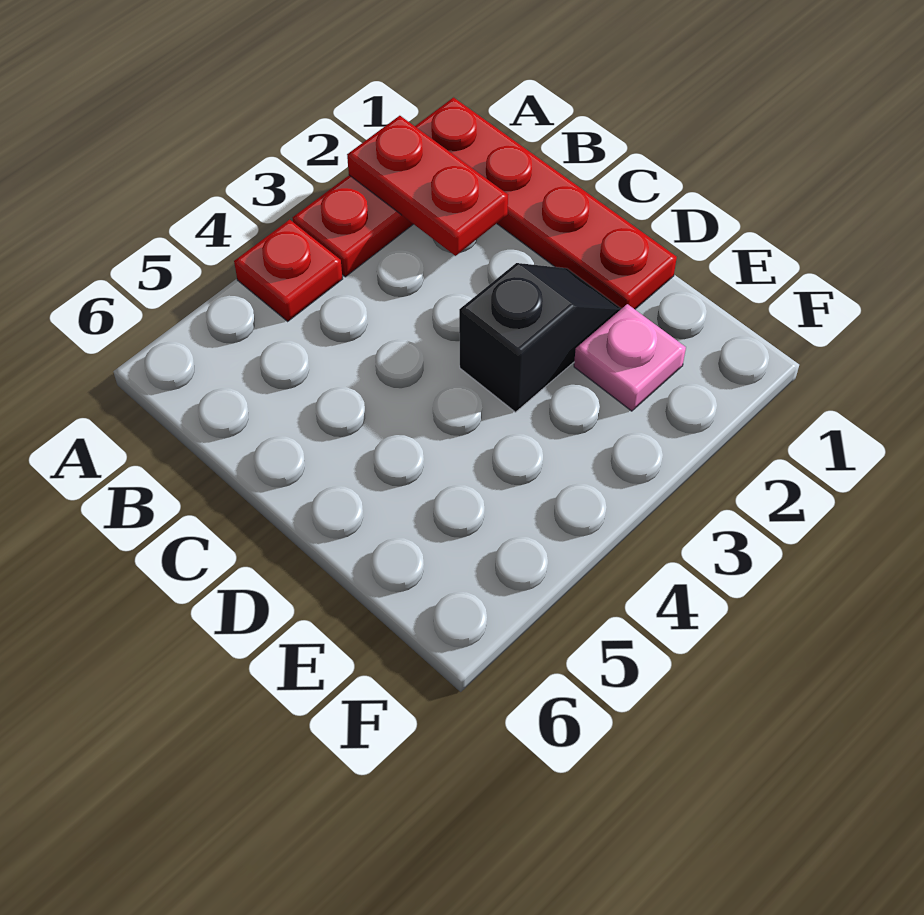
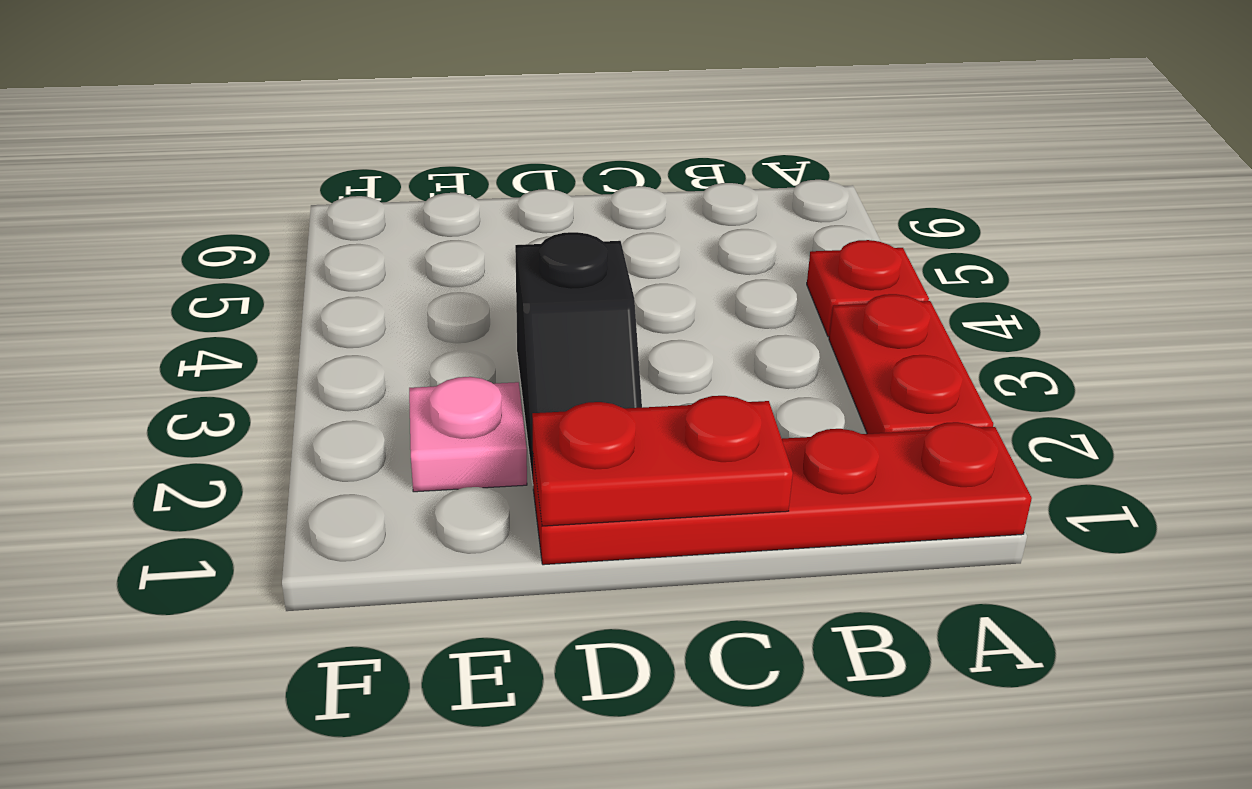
red 1x2 plate [347,116,508,256] -> red 1x2 plate moved to [532,396,793,526]

